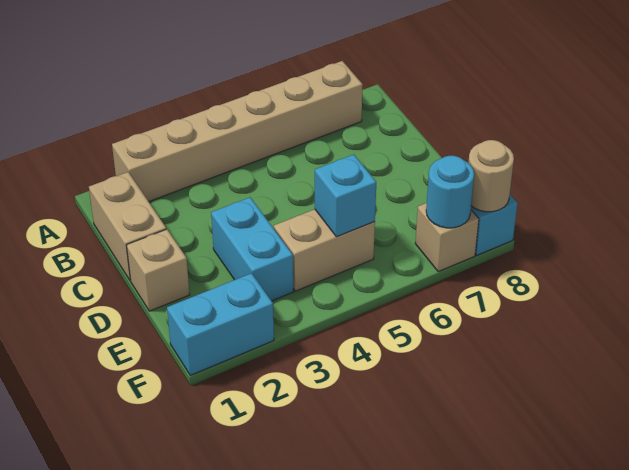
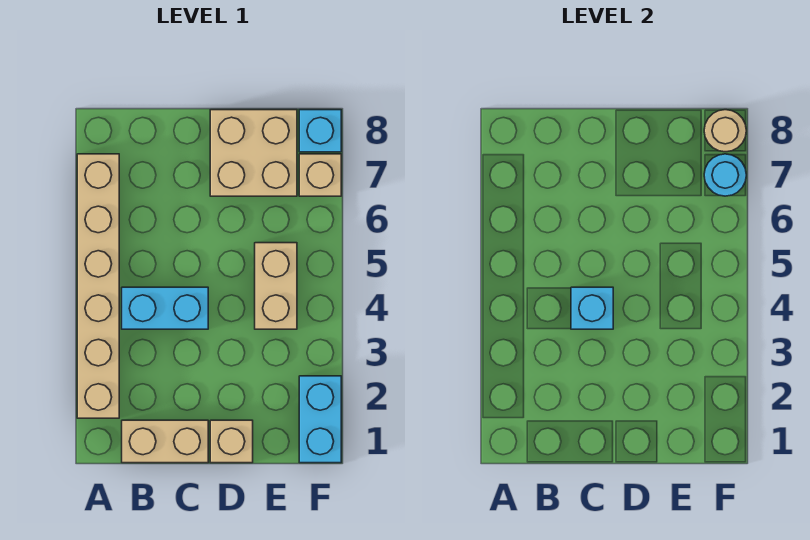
cyan 1x2 brick [211,197,293,301] -> cyan 1x2 brick moved to [122,287,208,329]
none -> tan 2x2 brick [210,110,297,196]
cyan 1x1 brick [315,155,376,237] -> cyan 1x1 brick moved to [571,287,613,329]

